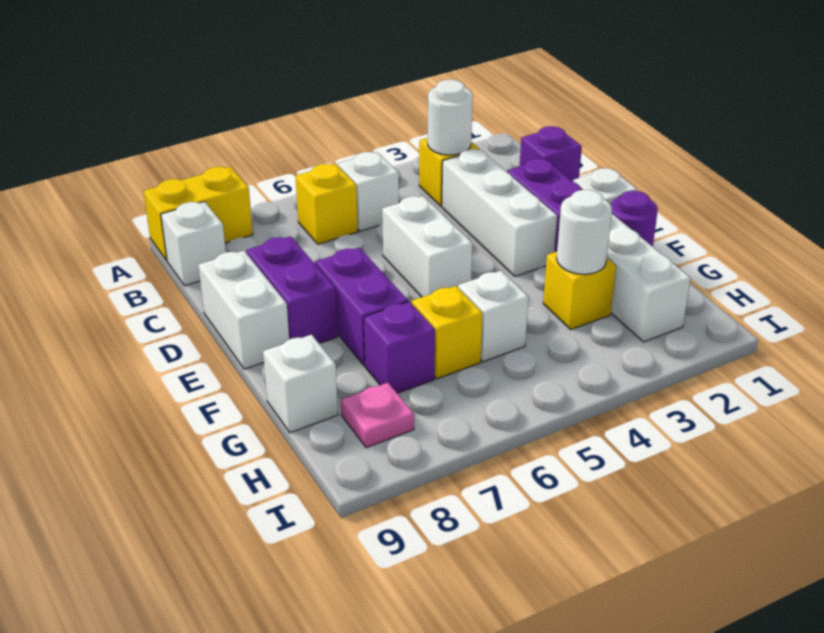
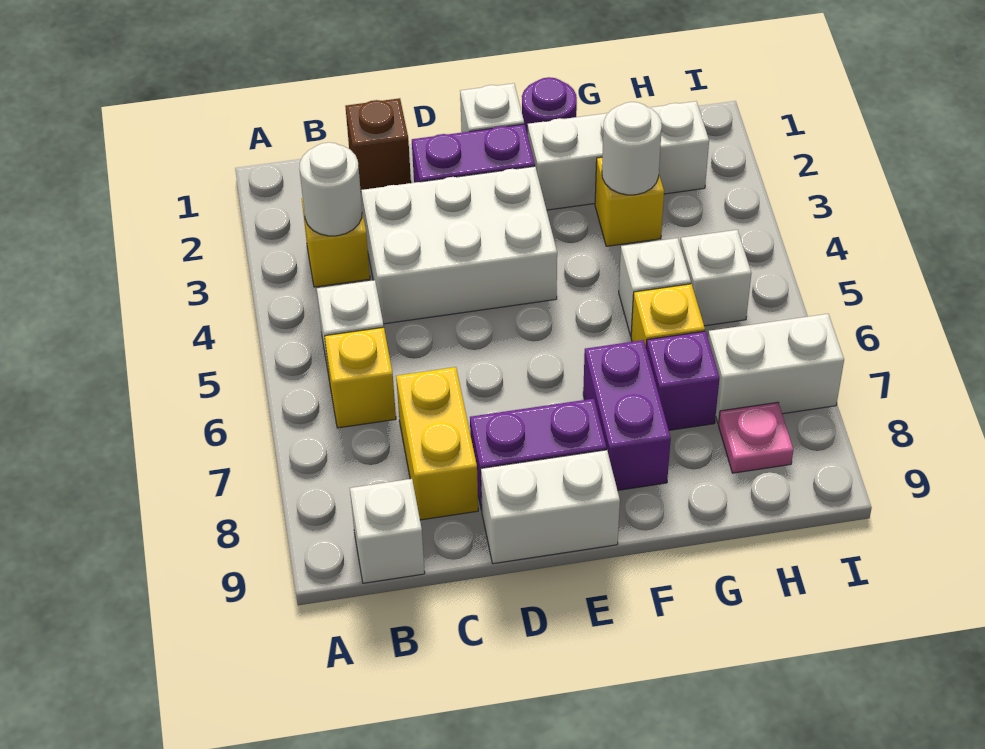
yellow 1x2 brick [143,167,253,261] -> yellow 1x2 brick moved to [396,367,478,520]
purple 1x1 brick [520,126,582,181] -> brown 1x1 brick [345,98,411,190]
white 1x3 brick [442,149,557,276] -> white 2x3 brick [361,166,557,324]
white 1x2 brick [382,196,472,297] -> white 1x2 brick moved to [708,314,844,423]
purple 1x2 brick [315,248,408,365] -> purple 1x2 brick turned to [583,340,671,490]
white 1x1 brick [263,335,338,433] -> white 1x1 brick moved to [680,230,751,326]

